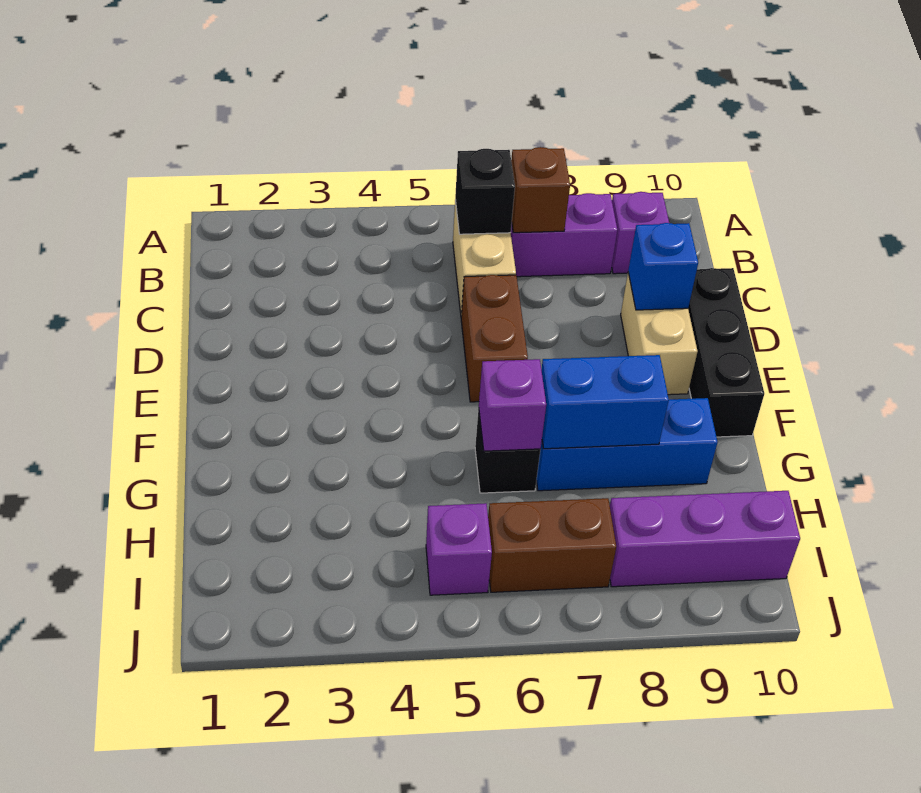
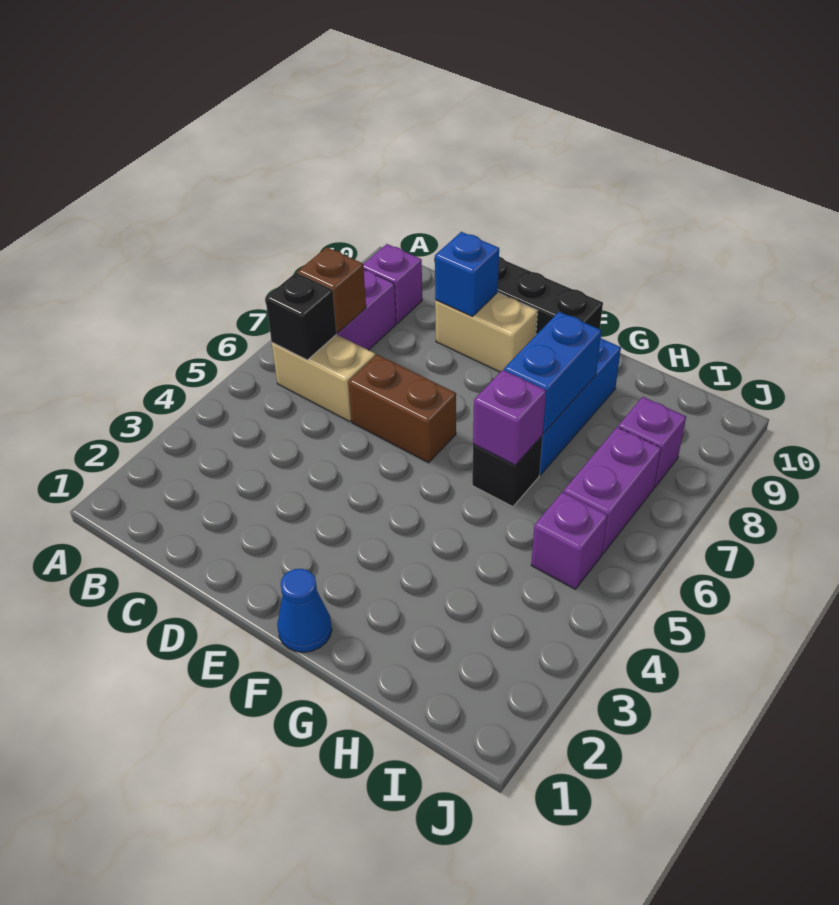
none -> blue 1x1 cone [277,569,332,652]
brown 1x2 brick [488,498,616,592] -> purple 1x2 brick [564,427,661,554]
purple 1x3 brick [610,491,800,587] -> purple 1x1 brick [618,397,686,487]

